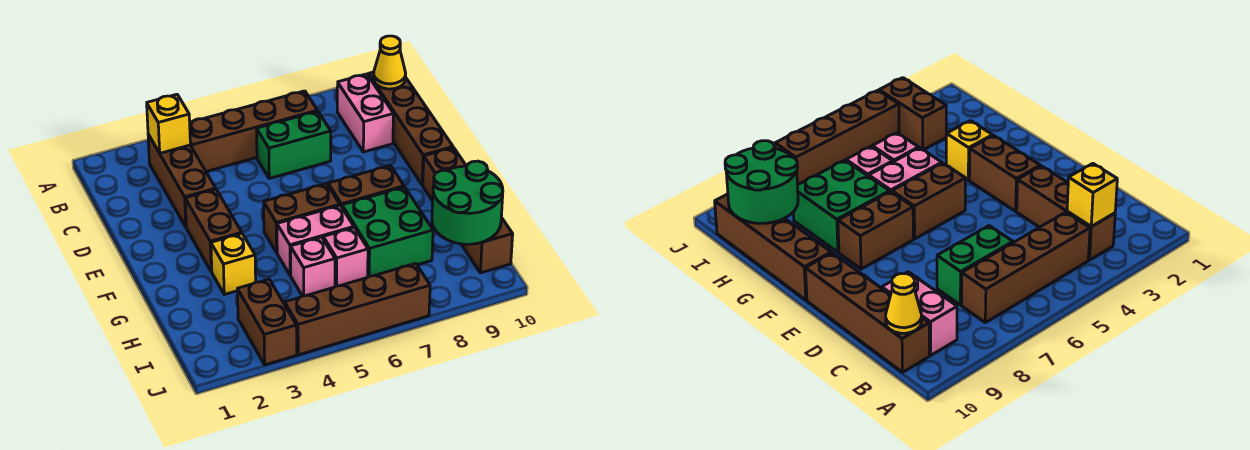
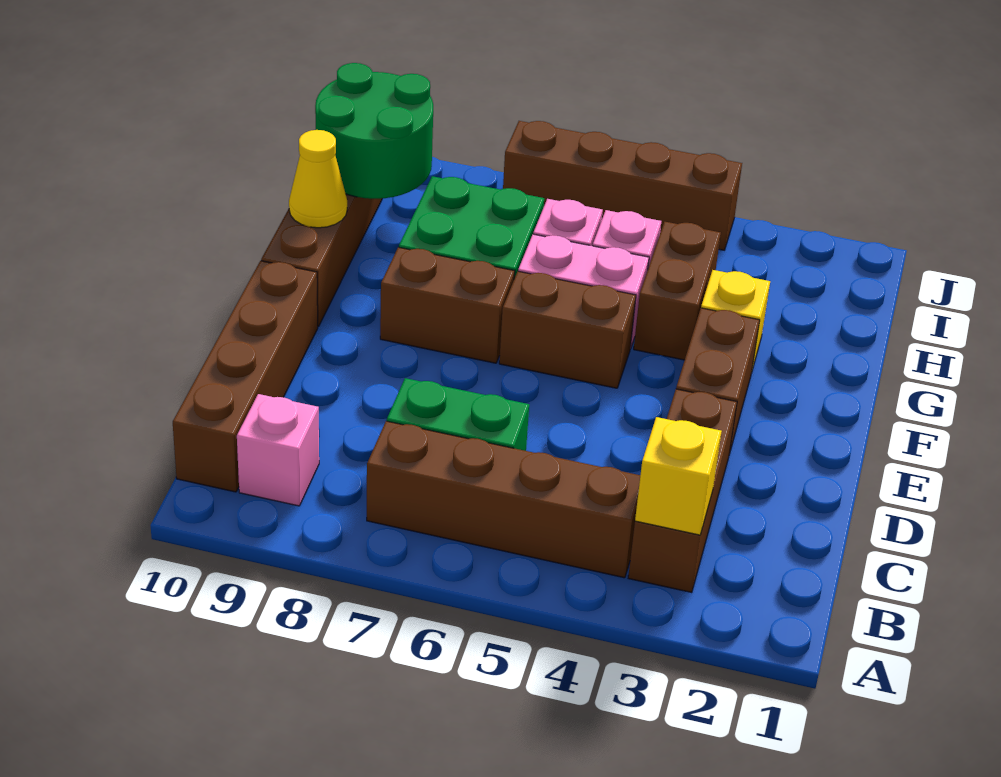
pink 1x2 brick [337,74,394,152] -> pink 1x1 brick [237,394,319,506]
yellow 1x1 cone [374,36,406,89] -> yellow 1x1 cone moved to [289,130,347,228]
brown 1x2 brick [237,279,297,365] -> brown 1x2 brick moved to [634,222,721,360]

